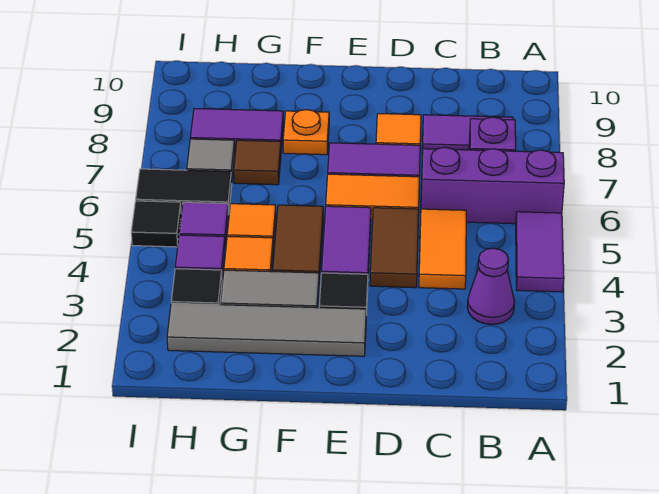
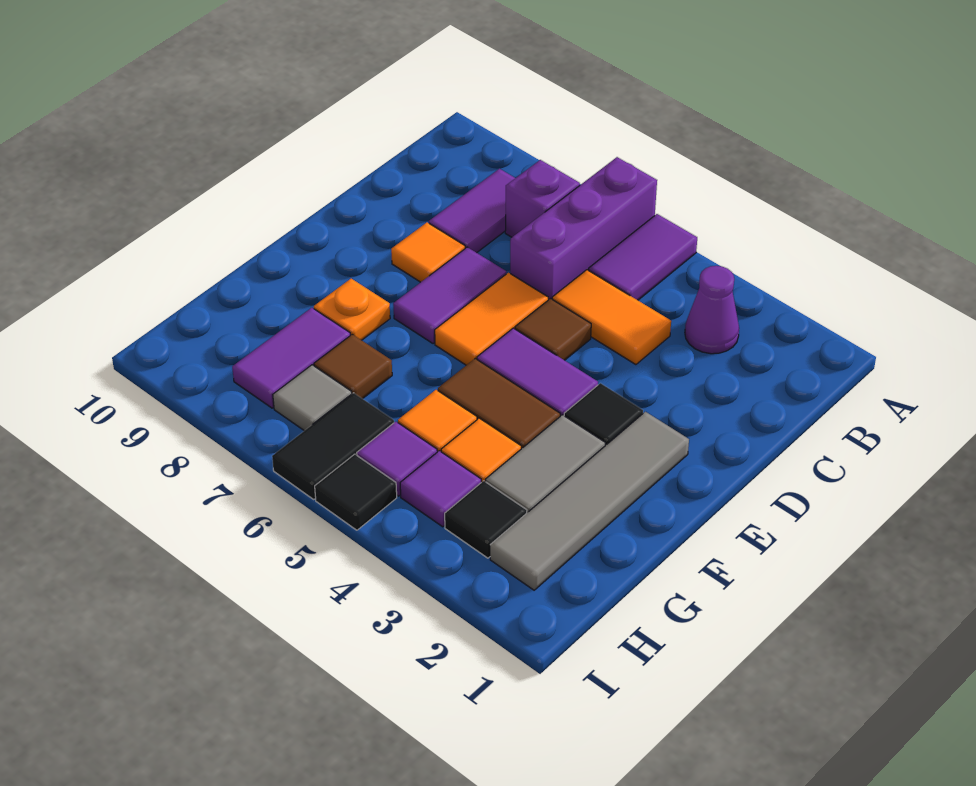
purple 1x2 tile [516,212,564,292] -> purple 1x2 tile turned to [588,214,697,300]
brown 1x2 tile [370,208,419,288] -> brown 1x1 tile [515,299,591,360]

